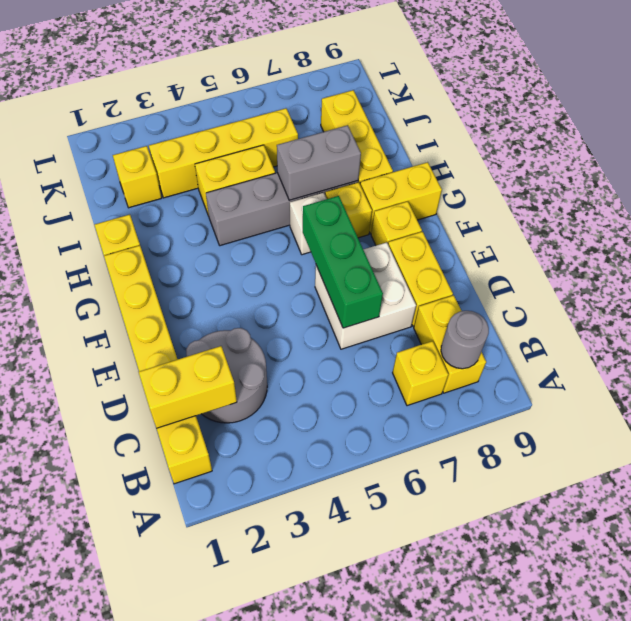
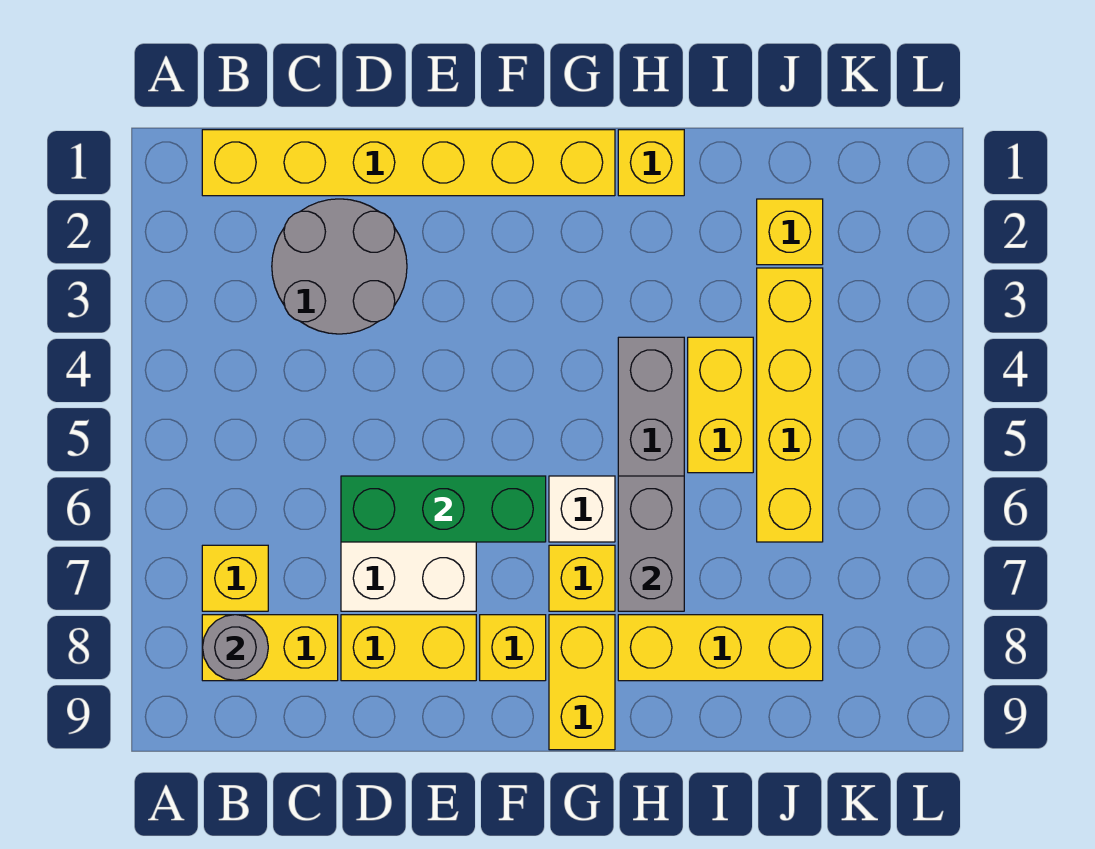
yellow 1x2 brick [139,346,237,428] -> none

